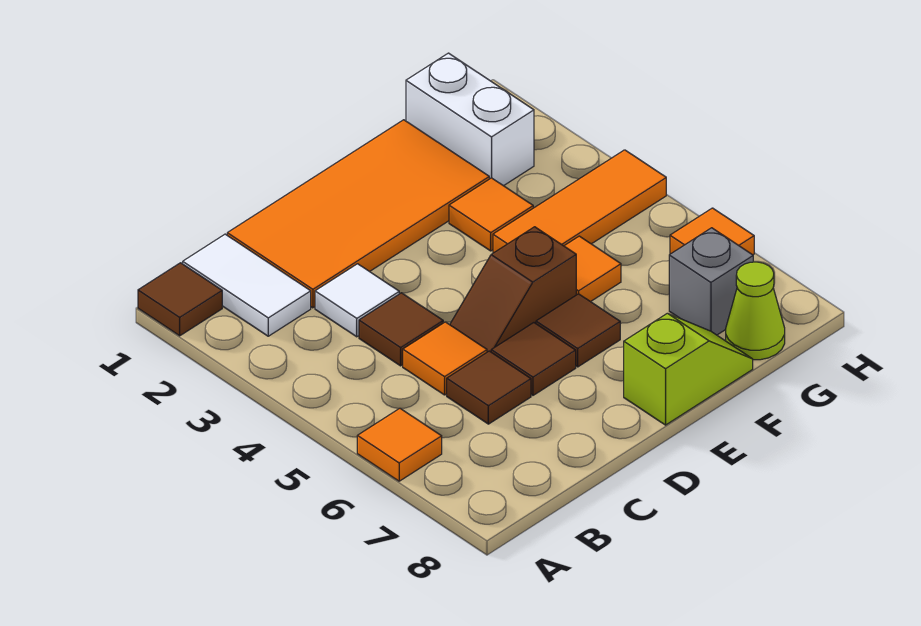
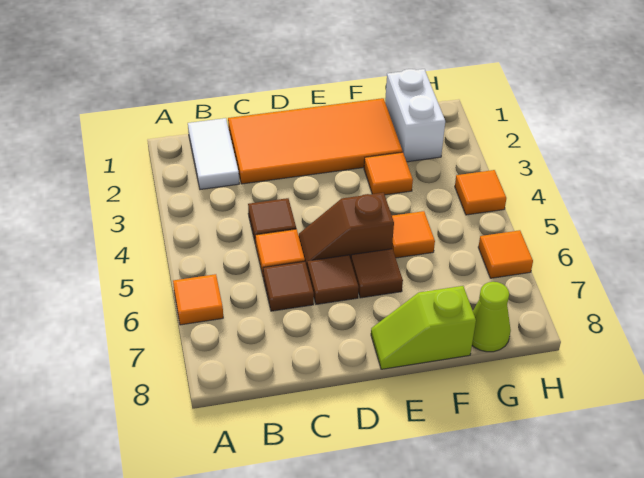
brown 1x1 tile [138,263,222,336] -> none
white 1x1 tile [315,264,399,337] -> none
lime 1x2 slope [624,313,753,425] -> lime 1x2 slope turned to [371,286,476,369]
orange 1x3 tile [493,150,666,253] -> orange 1x1 tile [455,170,506,215]
grey 1x1 brick [669,228,753,335] -> none

